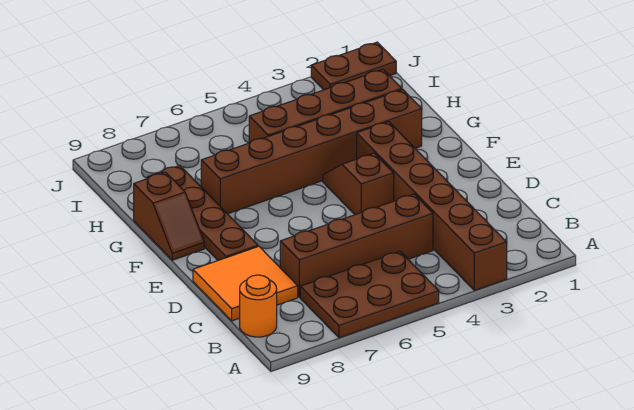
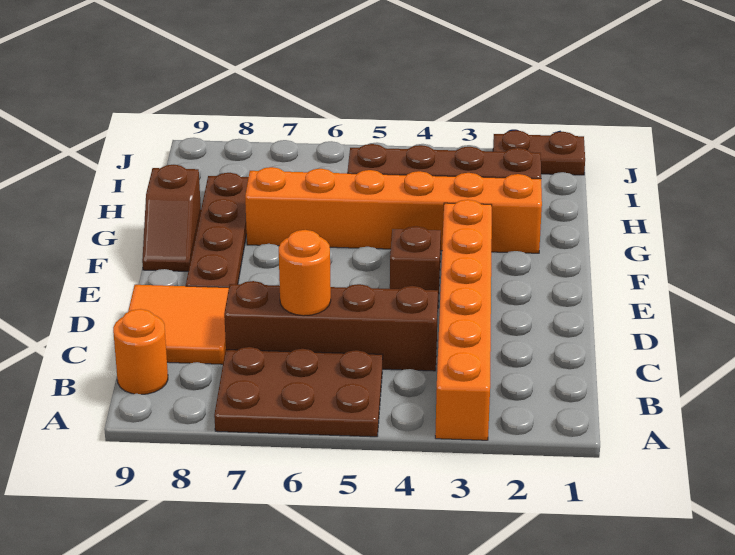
brown 1x6 brick [357,122,507,290] -> orange 1x6 brick [435,200,492,440]
none -> orange 1x1 round brick [279,230,331,316]
brown 1x6 brick [201,89,422,214] -> orange 1x6 brick [245,167,542,253]

